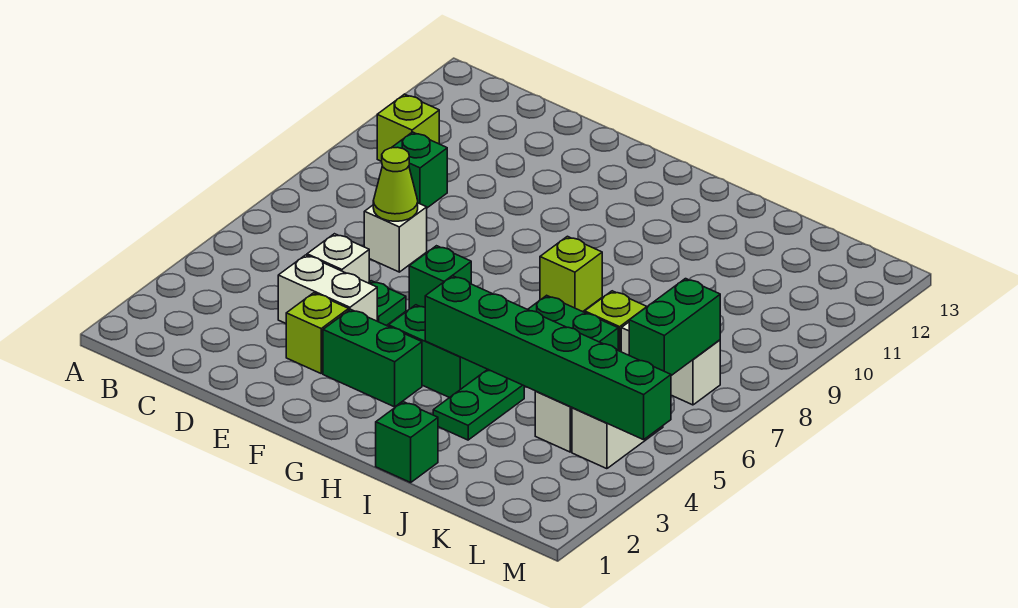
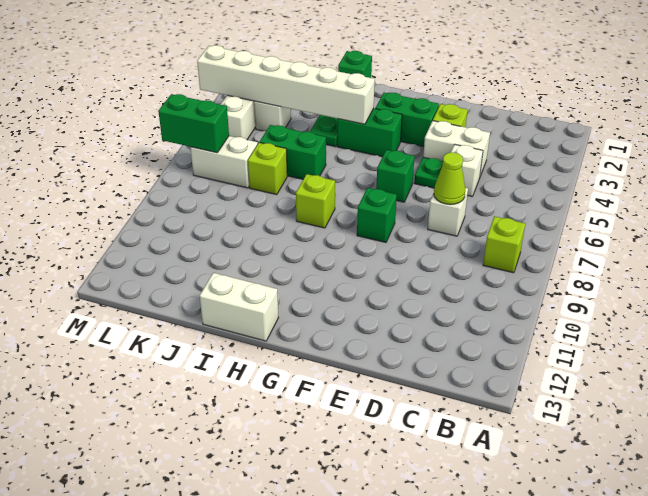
lime 1x1 brick [377,94,439,161] -> lime 1x1 brick moved to [483,216,525,273]
green 1x1 brick [392,132,447,208] -> green 1x1 brick moved to [357,188,397,242]
green 1x6 brick [425,276,671,440] -> white 1x6 brick [197,45,375,124]
none -> white 1x2 brick [200,273,278,341]
green 1x2 brick [629,279,720,376] -> green 1x2 brick turned to [158,94,229,153]

